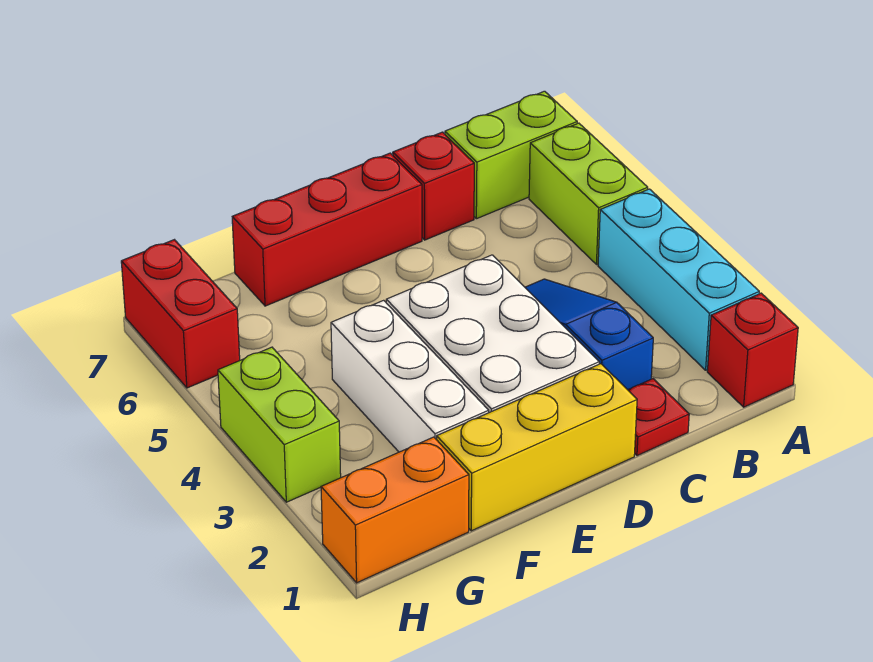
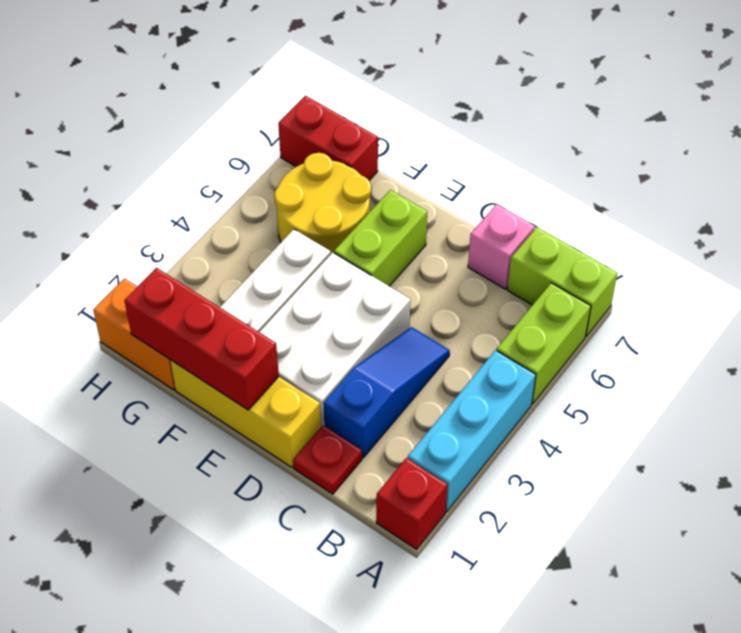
red 1x1 brick [393,132,474,240] -> pink 1x1 brick [468,204,535,289]
red 1x3 brick [232,153,422,306] -> red 1x3 brick moved to [124,268,279,410]
none -> yellow 2x2 round brick [274,153,371,253]
lime 1x2 brick [218,347,341,502] -> lime 1x2 brick moved to [334,190,427,286]
red 1x2 brick [121,240,240,388] -> red 1x2 brick turned to [278,96,378,180]

